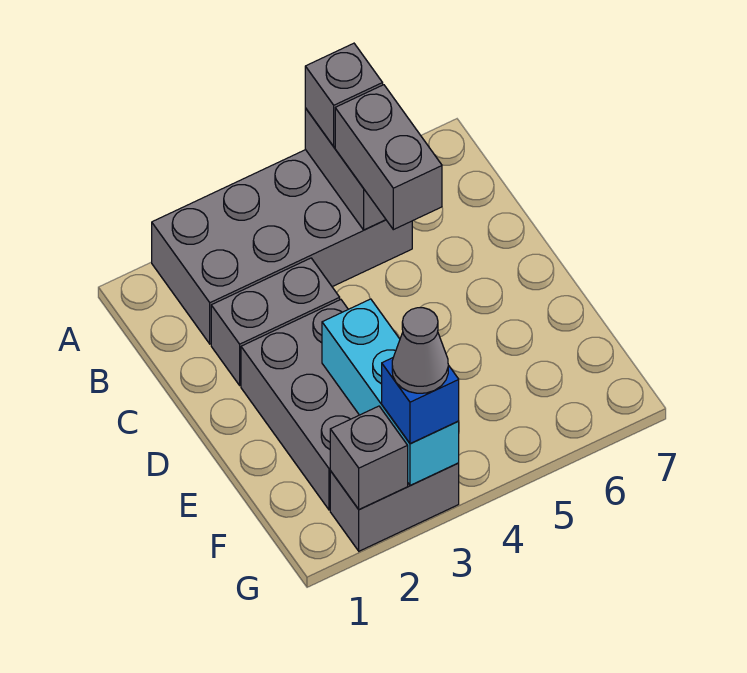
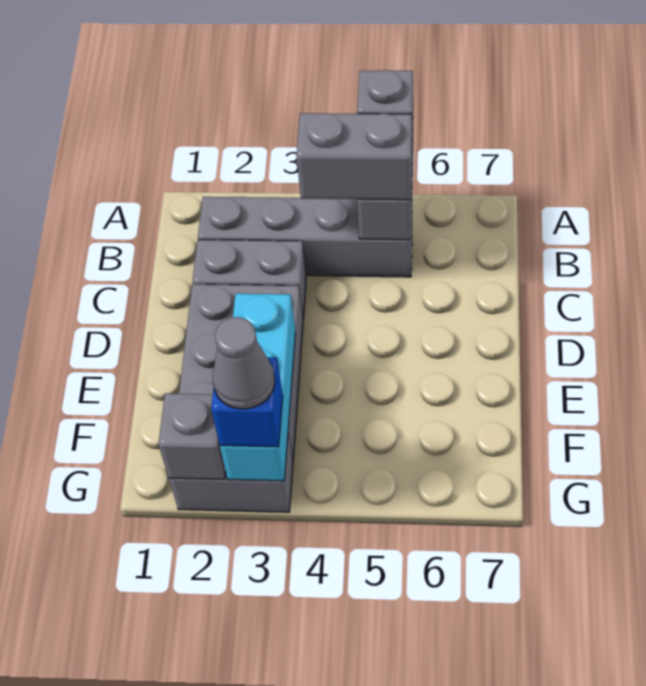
grey 2x4 brick [152,150,412,344] -> grey 1x4 brick [198,197,412,277]
grey 1x2 brick [335,85,442,230] -> grey 1x2 brick turned to [296,113,412,200]

